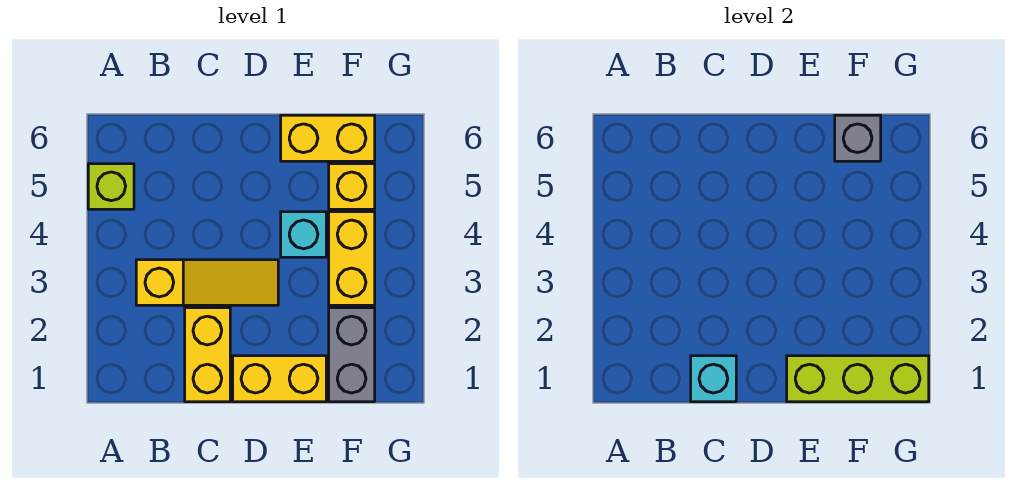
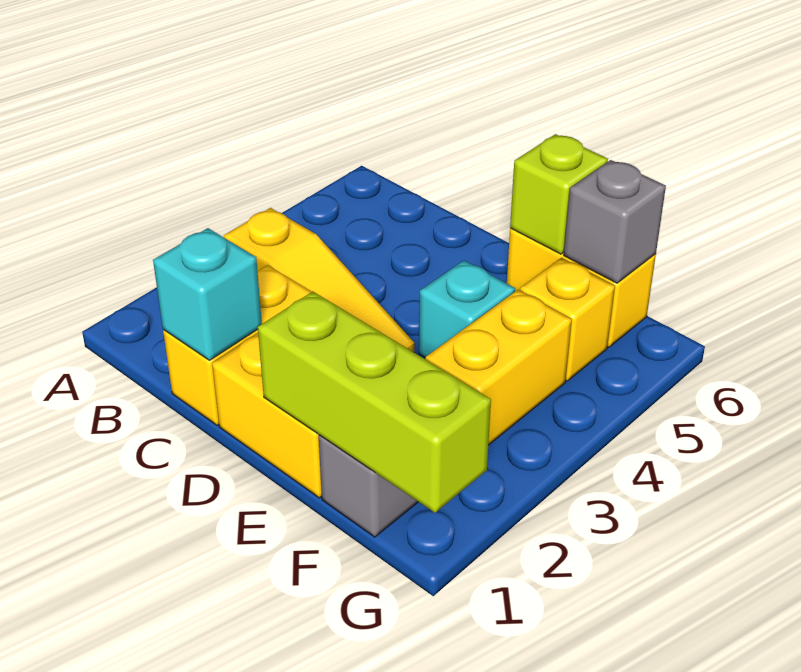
lime 1x1 brick [88,164,134,209] -> lime 1x1 brick moved to [510,134,608,254]

